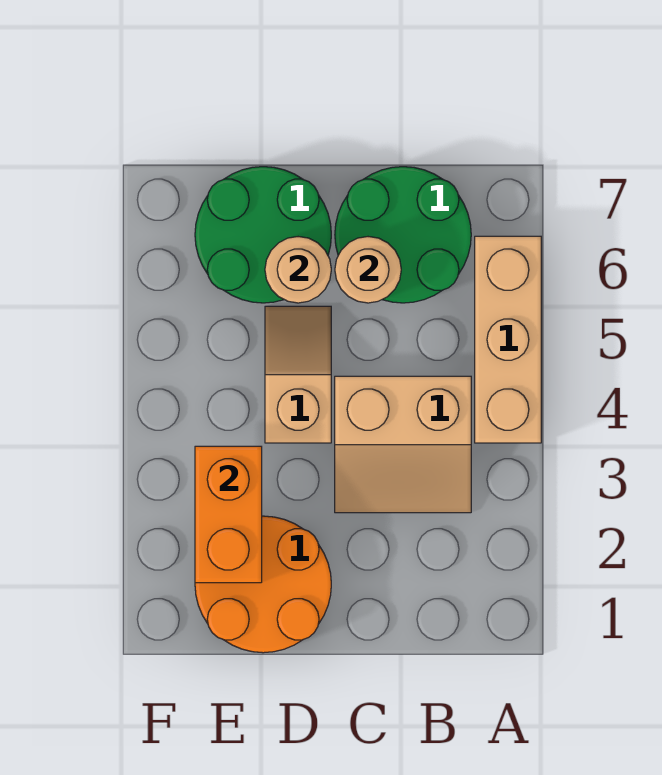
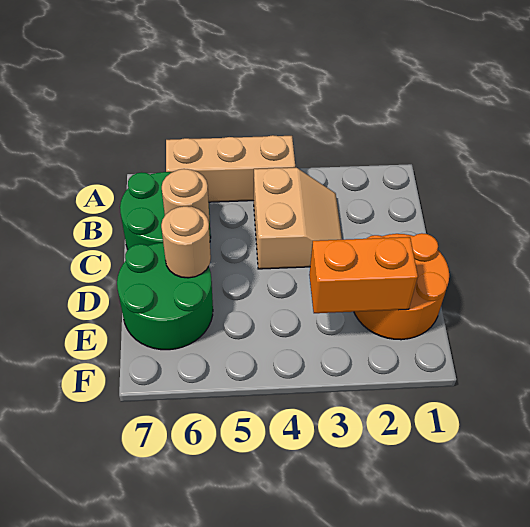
tan 1x2 slope [265,306,331,443] -> none

